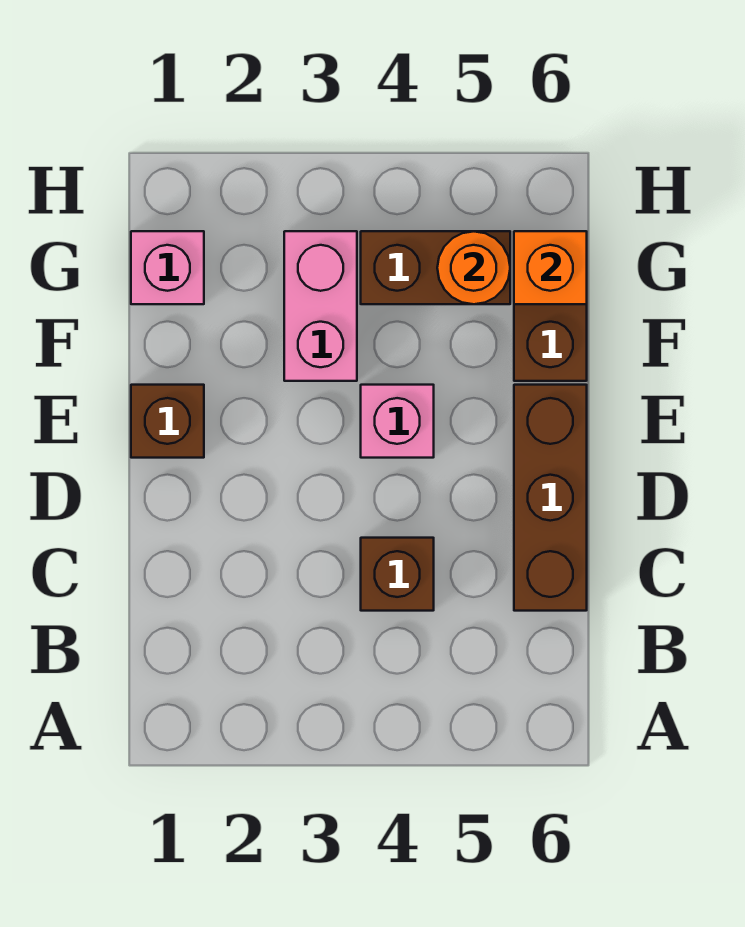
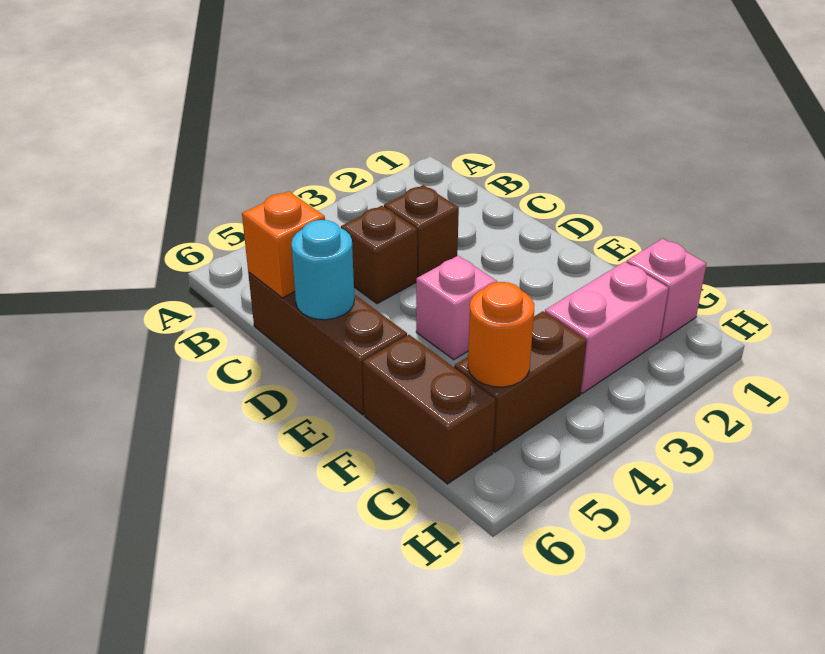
none -> cyan 1x1 round brick [291,220,354,320]
brown 1x1 brick [131,385,204,458] -> brown 1x1 brick moved to [384,185,459,278]
pink 1x2 brick [284,231,357,381] -> pink 1x2 brick turned to [545,262,669,393]
orange 1x1 brick [514,231,587,304] -> orange 1x1 brick moved to [242,191,325,298]

